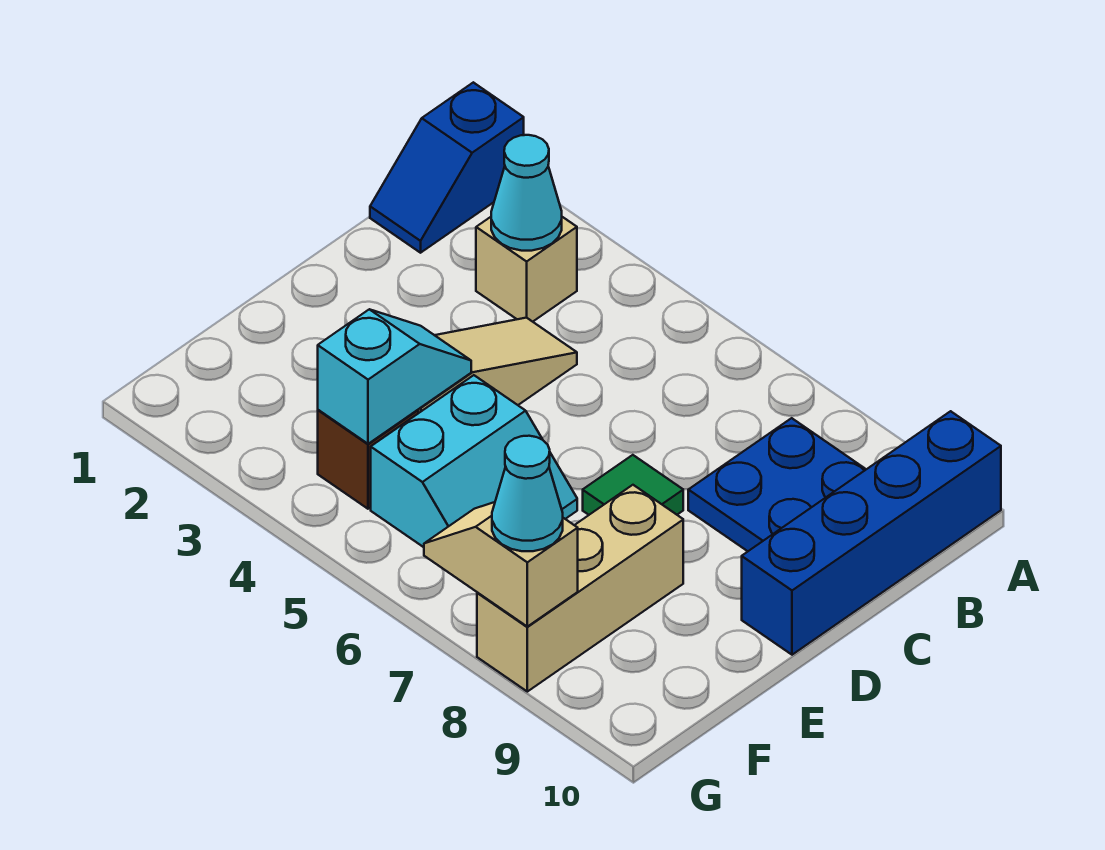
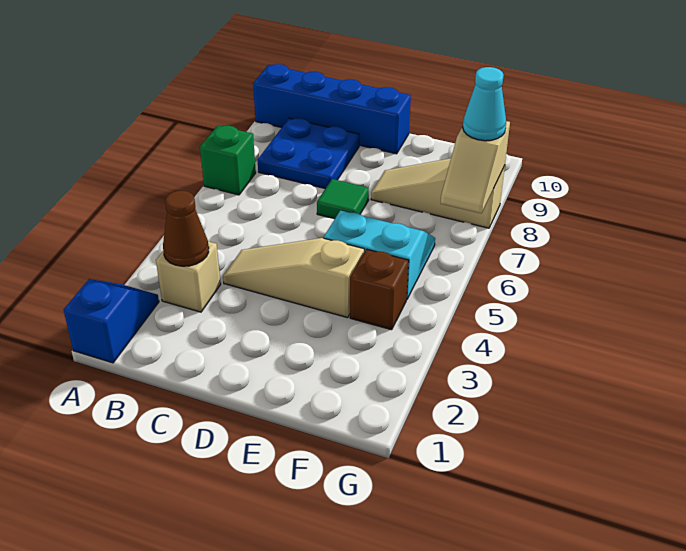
blue 1x2 slope [370,82,524,253] -> blue 1x2 slope turned to [64,279,159,363]
none -> green 1x1 brick [200,126,256,195]
cyan 1x1 cone [491,135,562,251] -> brown 1x1 cone [163,191,209,266]
cyan 1x2 slope [318,309,471,444] -> none
tan 1x3 brick [477,485,683,692] -> tan 1x3 slope [371,158,505,228]

